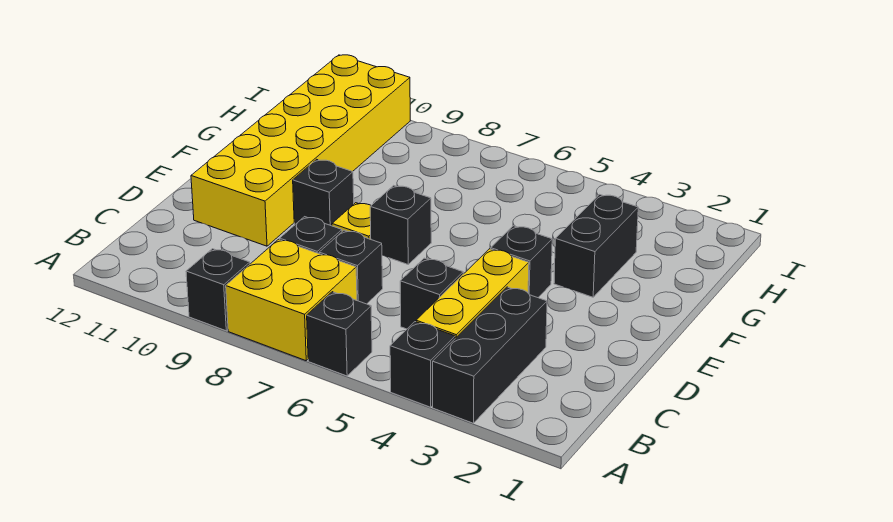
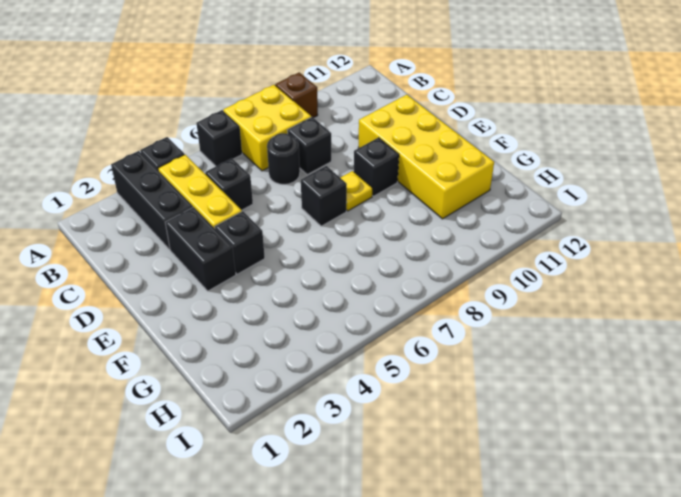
black 1x1 brick [186,249,250,331] -> brown 1x1 brick [275,72,318,118]
black 1x1 brick [319,230,383,304] -> black 1x1 round brick [267,133,300,184]
yellow 2x6 brick [191,55,410,246] -> yellow 2x4 brick [358,95,494,219]
black 1x2 brick [554,194,638,297] -> black 1x2 brick moved to [165,207,236,291]

